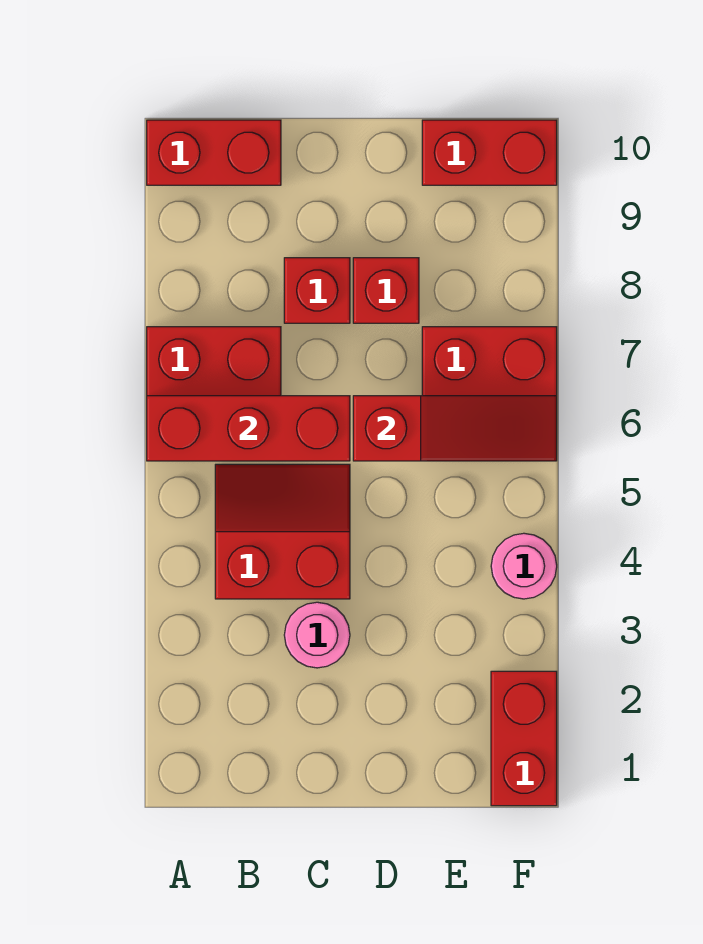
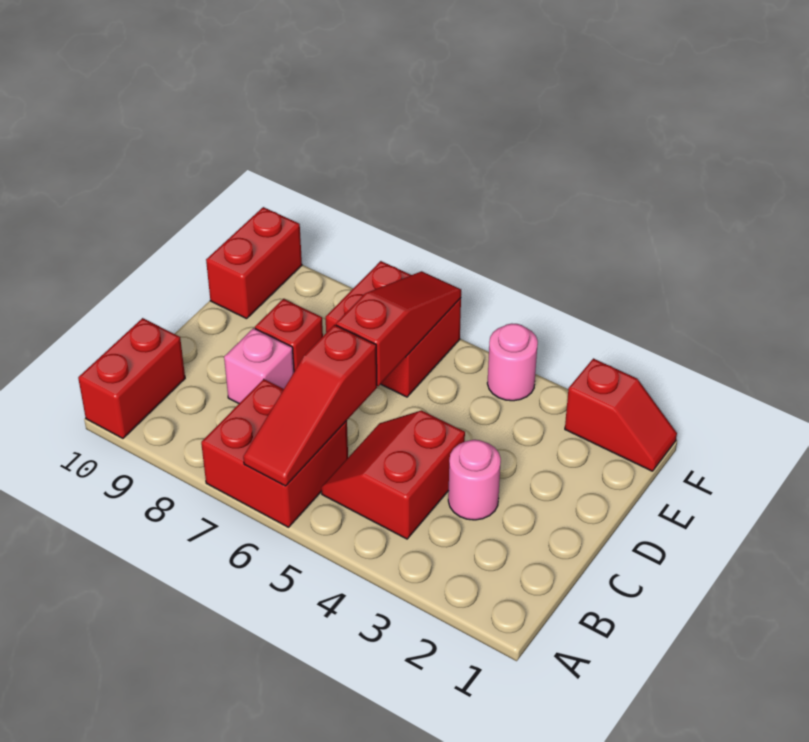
red 1x3 brick [147,396,350,461] -> red 1x3 slope [243,325,377,486]
red 1x1 brick [284,258,350,323] -> pink 1x1 brick [224,328,294,403]
red 1x2 brick [491,671,557,806] -> red 1x2 slope [565,358,677,471]

